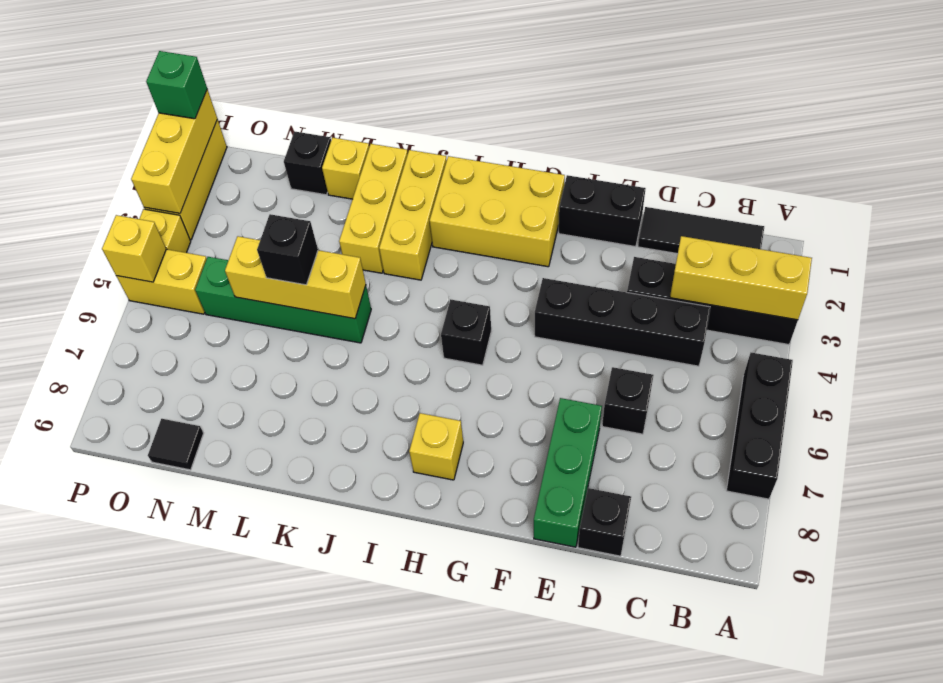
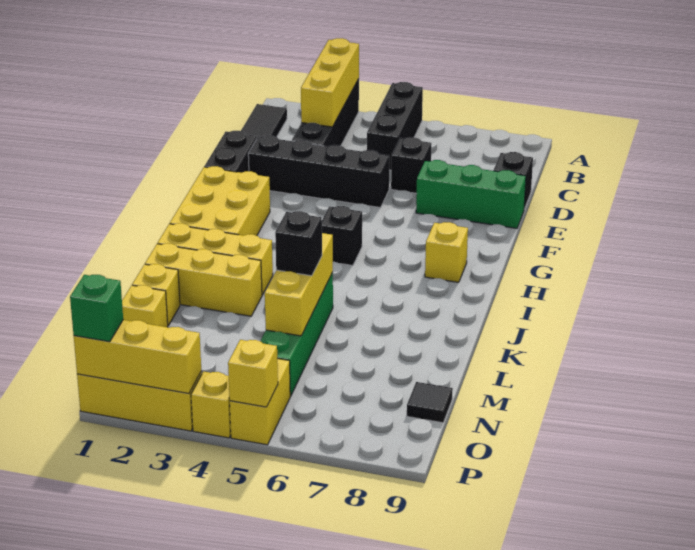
black 1x3 brick [726,353,793,499] -> black 1x3 brick turned to [367,82,423,170]
black 1x4 brick [535,278,710,366] -> black 1x4 brick turned to [248,135,389,208]
black 1x1 brick [284,131,331,195] -> yellow 1x1 brick [122,285,168,327]

